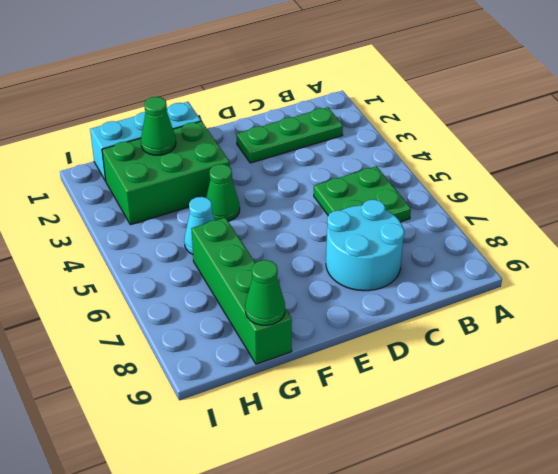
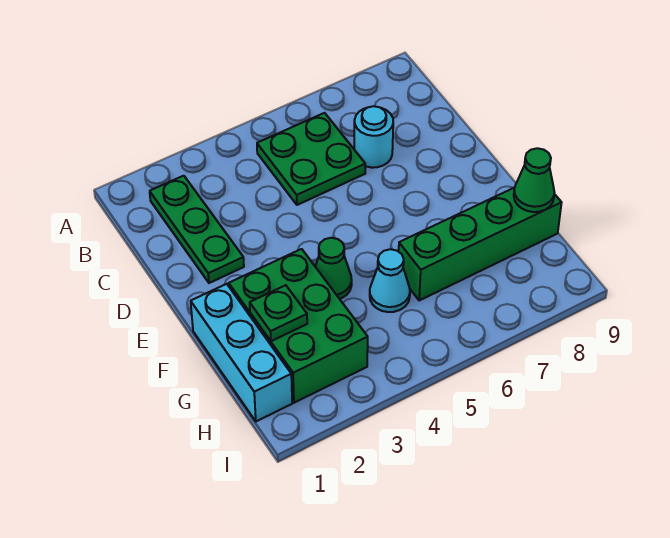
cyan 2x2 round brick [326,200,404,291] -> cyan 1x1 round brick [354,106,393,168]
green 1x1 cone [141,97,176,155] -> green 1x1 plate [250,285,307,341]

